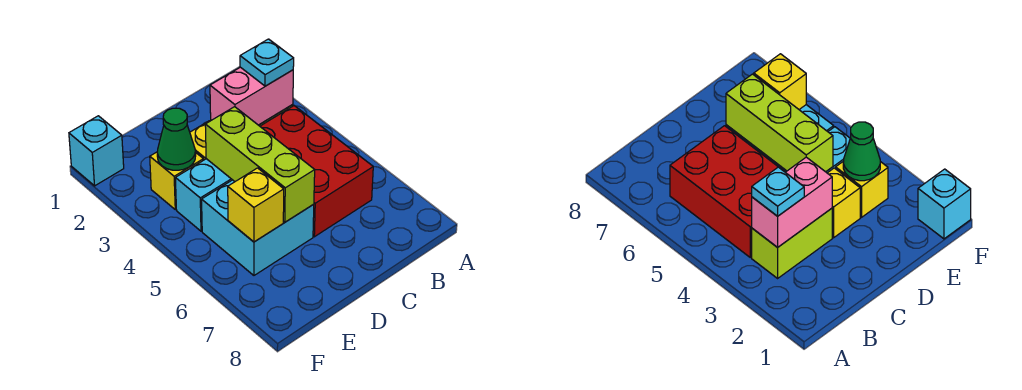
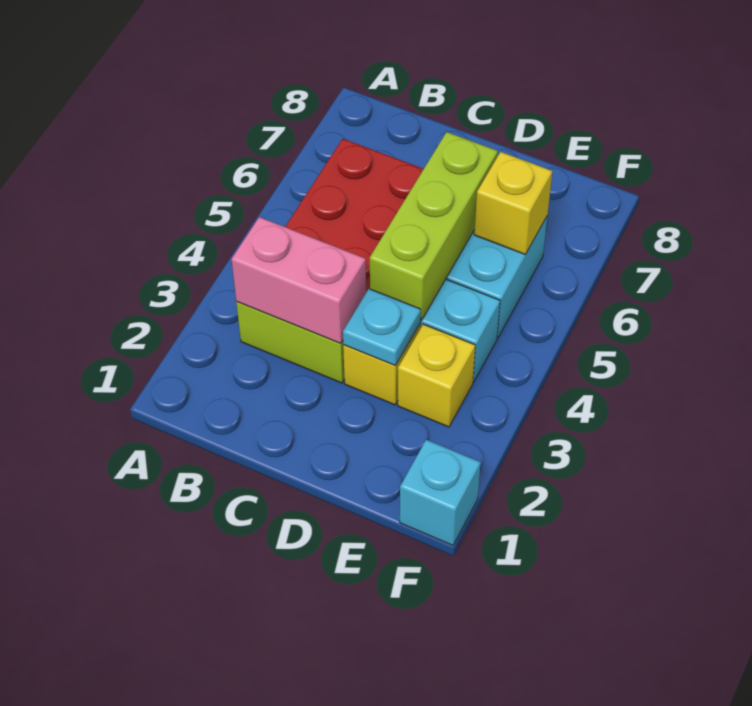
cyan 1x1 plate [240,39,294,86] -> cyan 1x1 plate moved to [343,289,421,365]
green 1x1 cone [157,108,196,170] -> none

